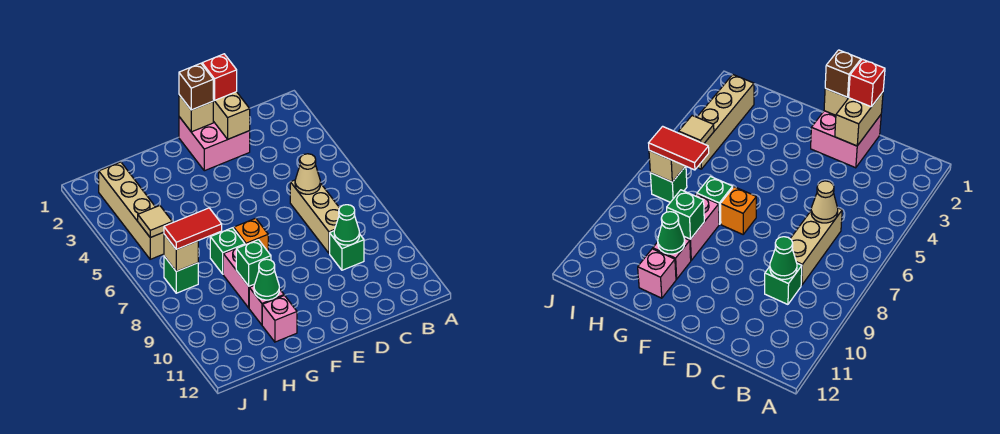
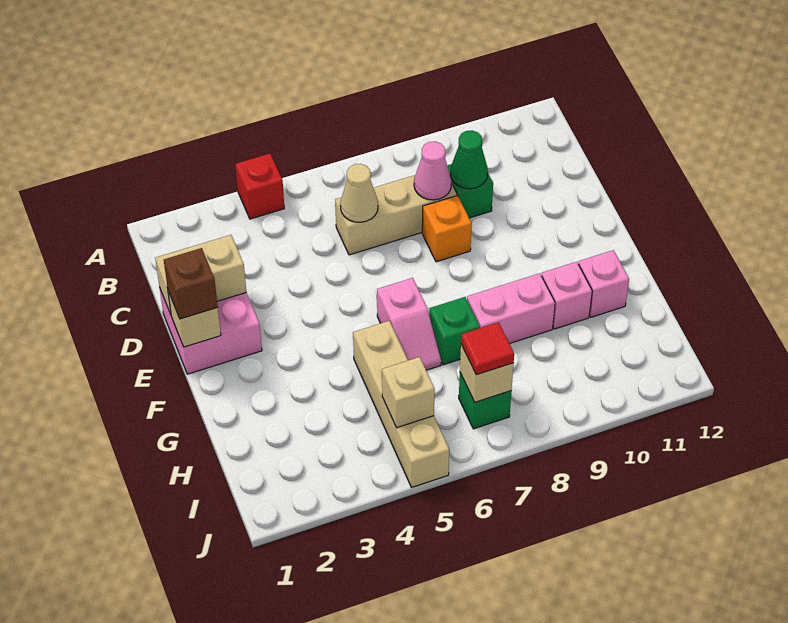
none -> pink 1x1 cone [414,142,452,200]
red 1x1 brick [202,54,237,100] -> red 1x1 brick moved to [236,154,284,219]
none -> pink 1x2 slope [377,278,441,370]
orange 1x1 brick [234,218,268,251] -> orange 1x1 brick moved to [422,196,472,262]
green 1x1 brick [236,240,271,286] -> none
green 1x1 cone [254,259,279,300] -> none
red 1x2 tile [164,208,222,249] -> red 1x1 tile [461,322,514,375]
tan 1x4 brick [99,162,164,259] -> tan 1x4 brick turned to [353,321,449,487]
tan 1x1 tile [138,206,173,238] -> tan 1x1 brick [382,357,435,428]

